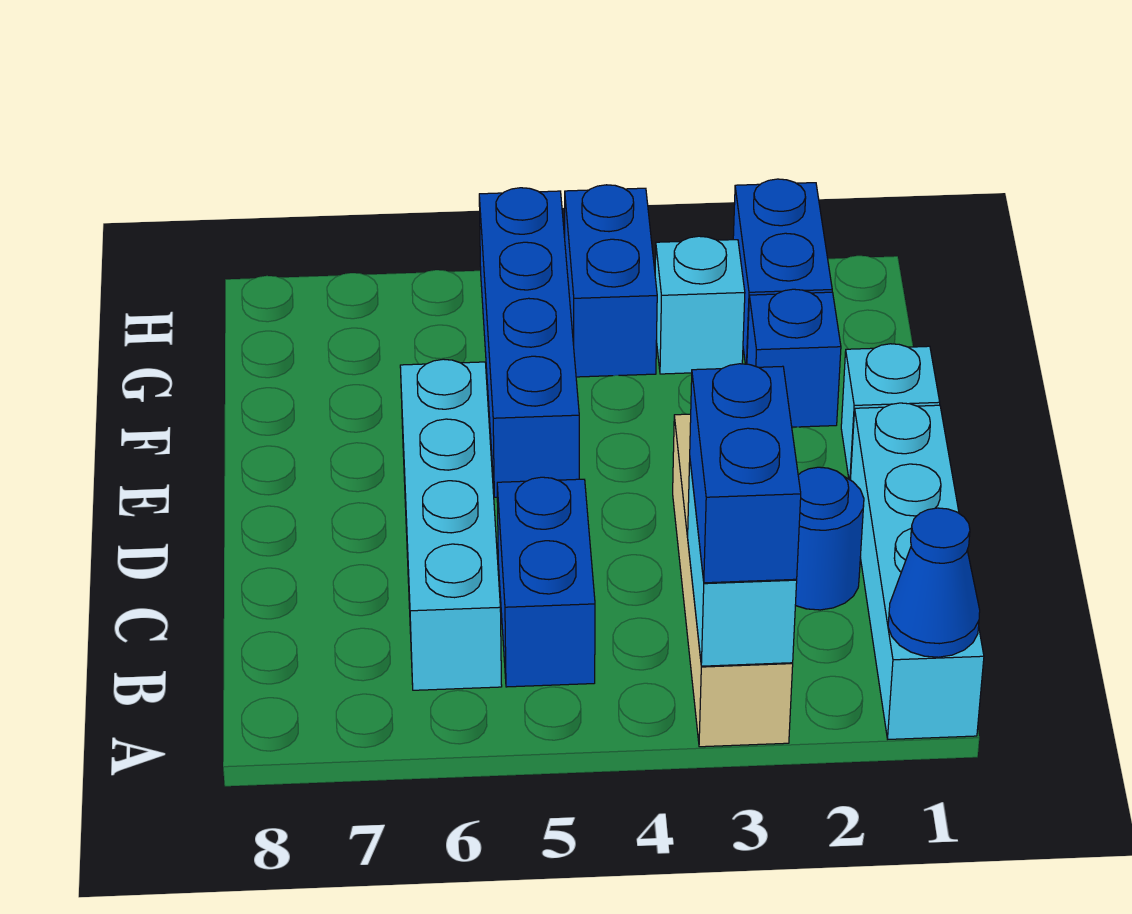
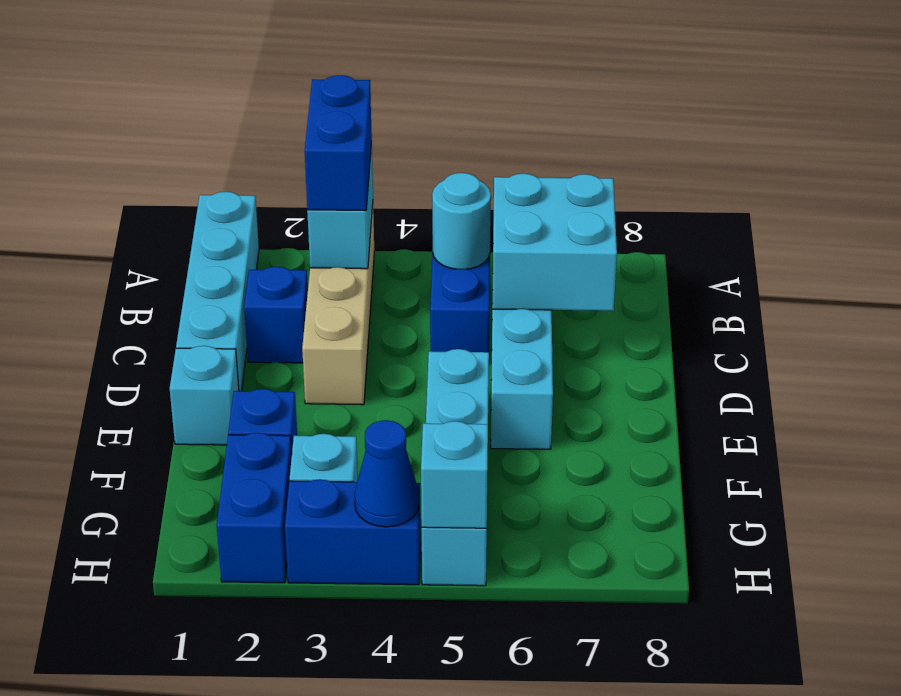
blue 1x1 cone [888,508,980,657] -> blue 1x1 cone moved to [354,420,419,527]
none -> cyan 1x1 round brick [432,173,491,269]
none -> cyan 2x2 brick [492,173,617,311]
blue 1x1 round brick [795,467,864,610] -> blue 1x1 brick [244,267,308,363]
blue 1x4 brick [479,188,579,497] -> cyan 1x4 brick [422,349,489,586]
blue 1x2 brick [565,185,657,377] -> blue 1x2 brick turned to [285,479,421,585]
none -> cyan 1x1 brick [421,421,488,528]

